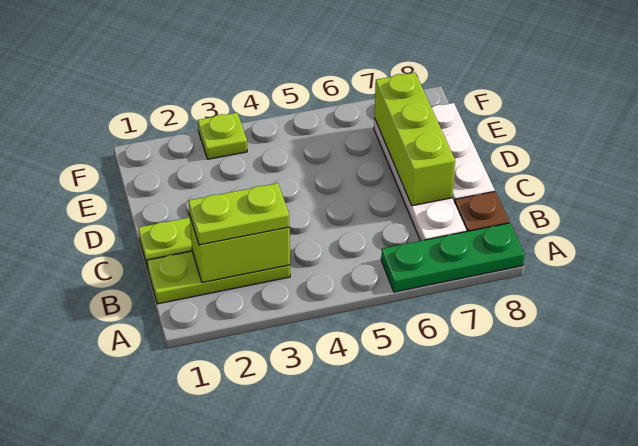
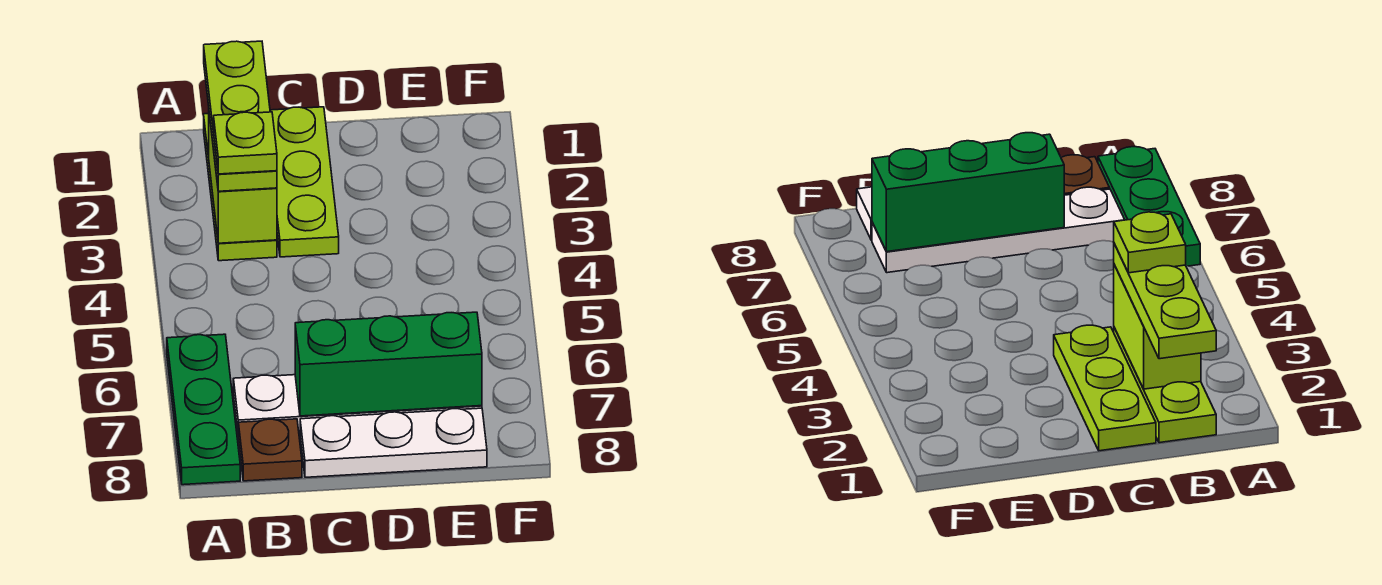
lime 1x2 plate [188,183,289,245] -> lime 1x3 plate [204,41,277,191]
lime 1x3 brick [374,73,455,206] -> green 1x3 brick [295,312,482,416]
lime 1x1 plate [198,113,247,159] -> lime 1x1 plate moved to [214,112,277,174]

